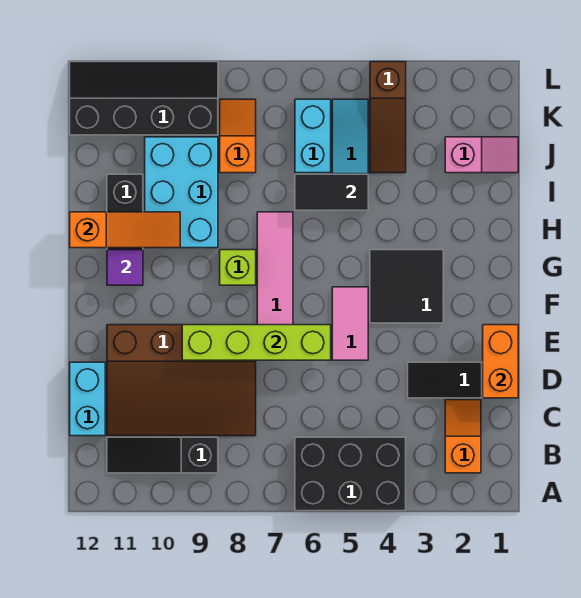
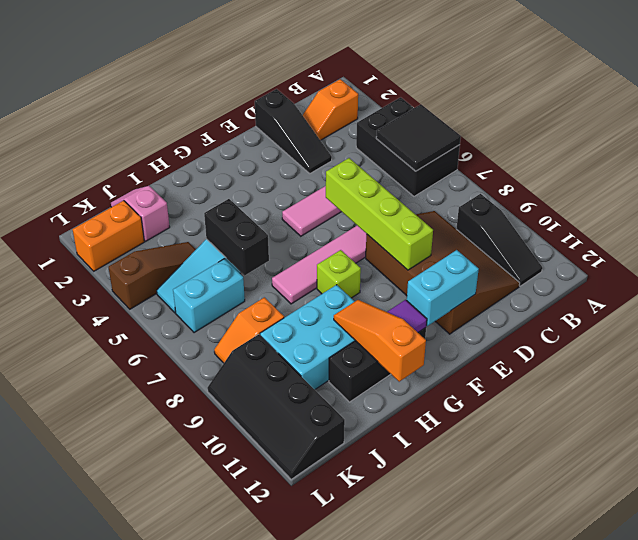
cyan 1x2 brick [70,362,105,436] -> cyan 1x2 brick moved to [407,250,479,326]
orange 1x2 brick [483,325,518,398] -> orange 1x2 brick moved to [73,201,144,271]
black 2x2 tile [370,250,443,323] -> black 2x2 tile moved to [376,105,461,171]
black 1x2 tile [295,174,368,210] -> black 1x2 brick [204,199,269,275]

